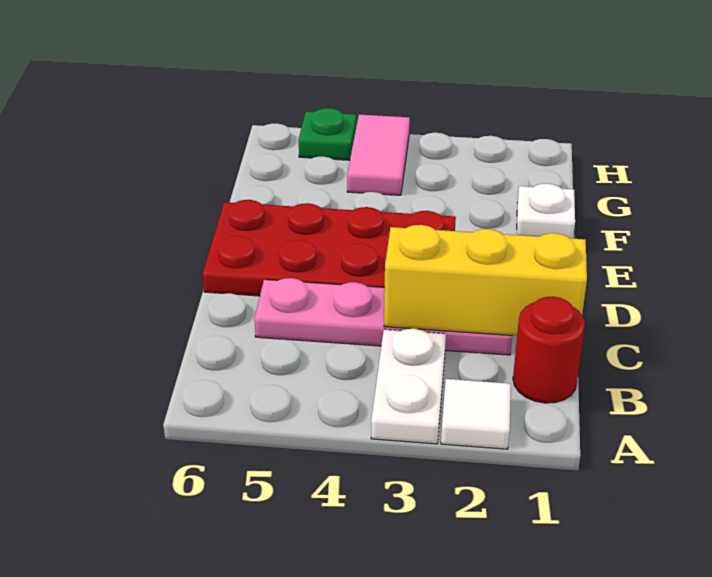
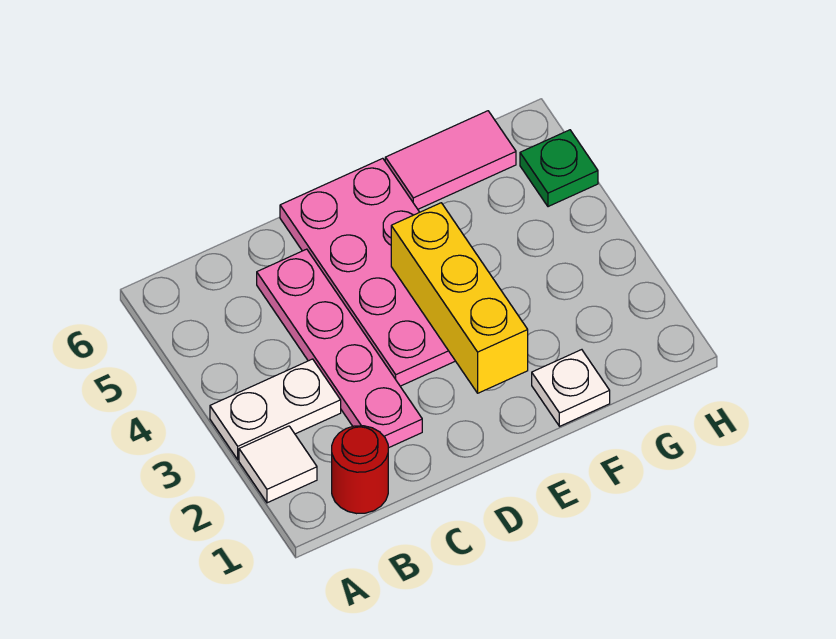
yellow 1x3 brick [384,225,587,336] -> yellow 1x3 brick moved to [391,203,528,393]
red 2x4 plate [203,200,456,296] -> pink 2x4 plate [280,158,455,386]
pink 1x2 tile [347,114,410,195] -> pink 1x2 tile moved to [385,111,516,209]

